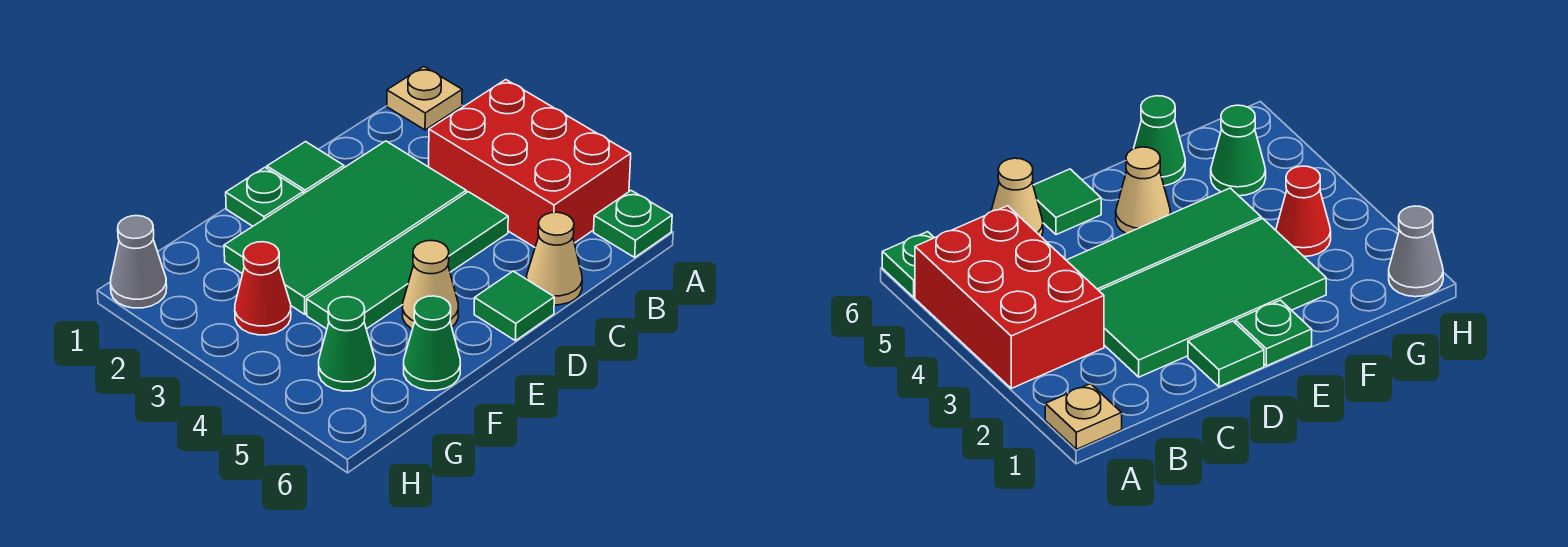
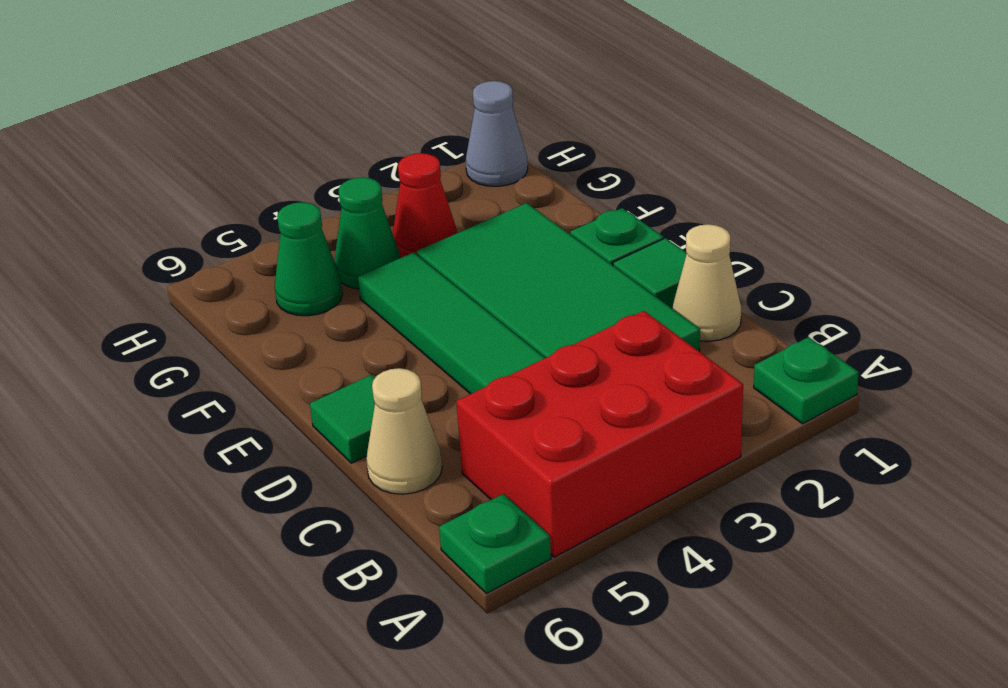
tan 1x1 plate [387,67,462,130] -> green 1x1 plate [754,337,859,424]
tan 1x1 cone [403,241,458,329] -> tan 1x1 cone moved to [672,224,741,341]
green 1x1 cone [404,296,460,390] -> green 1x1 cone moved to [334,177,400,289]

